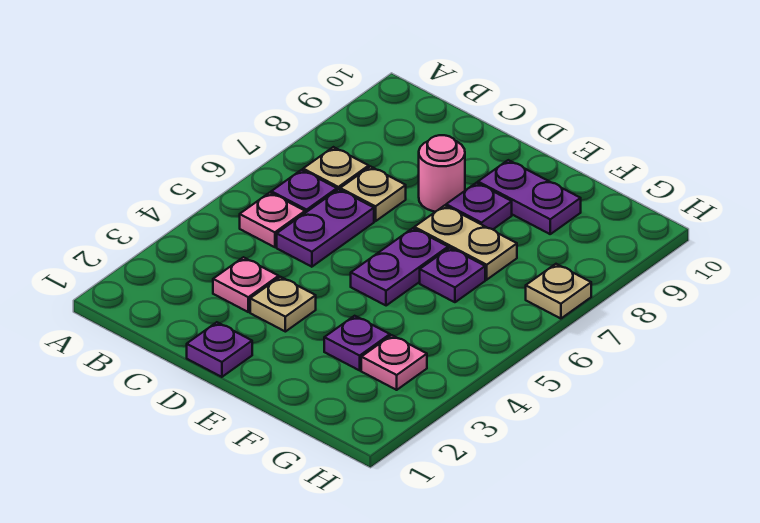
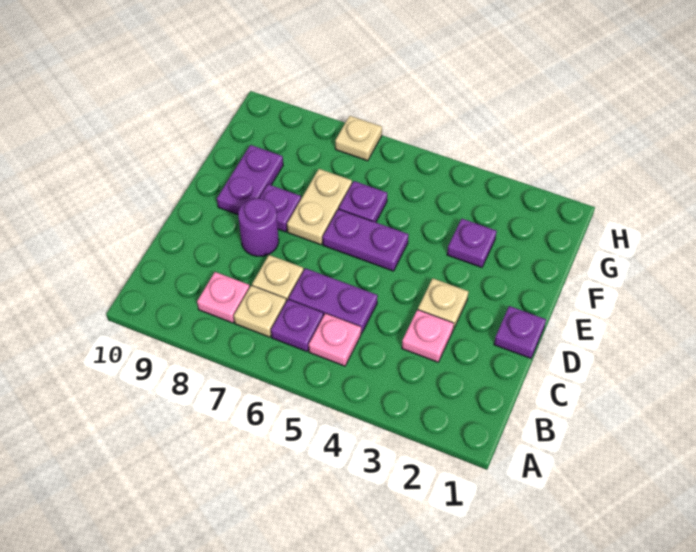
pink 1x1 round brick [419,135,465,212] -> purple 1x1 round brick [238,198,279,256]
pink 1x1 plate [361,335,427,390] -> pink 1x1 plate moved to [197,272,250,323]

